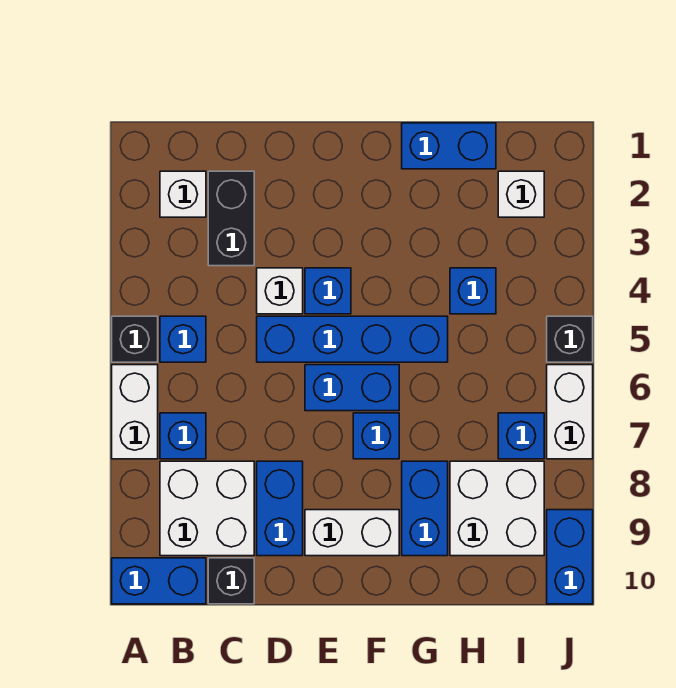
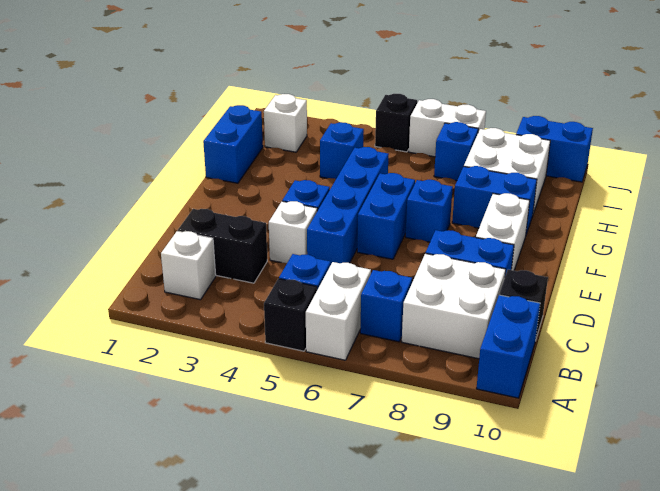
white 1x2 brick [112,365,158,459] -> white 1x2 brick turned to [306,262,371,360]

